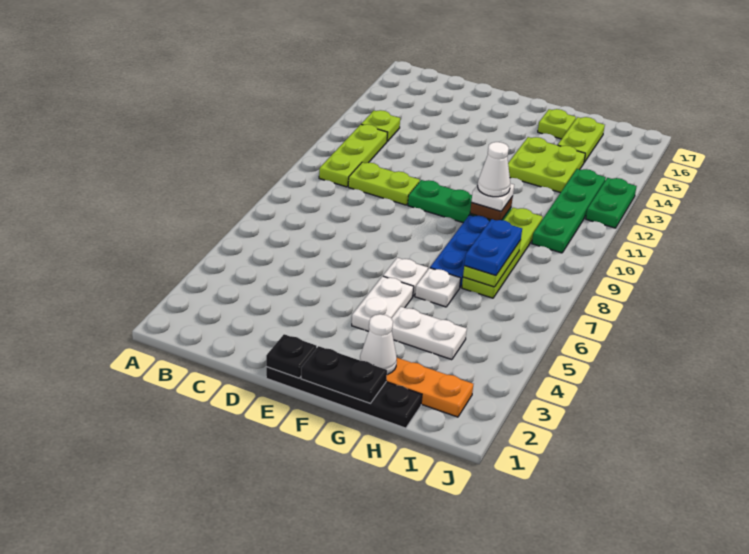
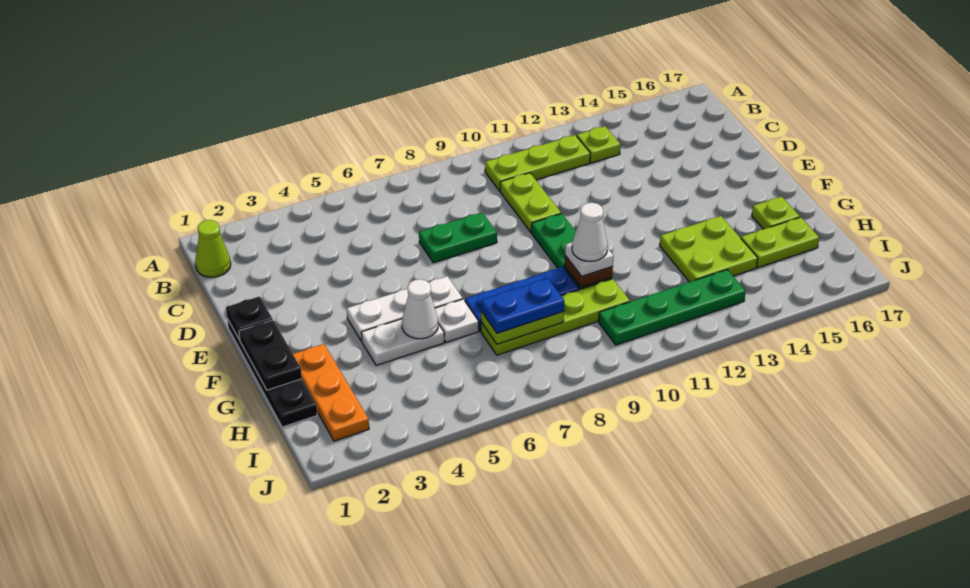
none -> lime 1x1 cone [195,220,231,277]
white 1x1 cone [360,314,397,375] -> white 1x1 cone moved to [402,279,438,339]
white 1x2 plate [391,307,467,360] -> white 1x2 plate turned to [361,319,444,365]
green 1x2 plate [586,178,637,228] -> green 1x2 plate moved to [419,213,497,263]

